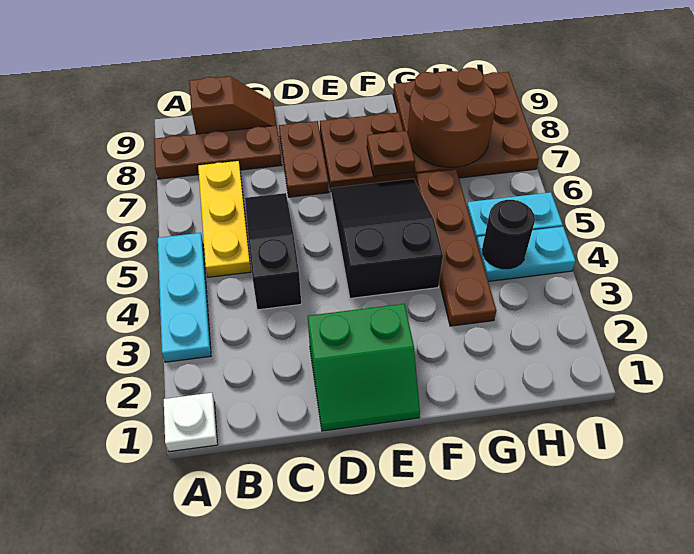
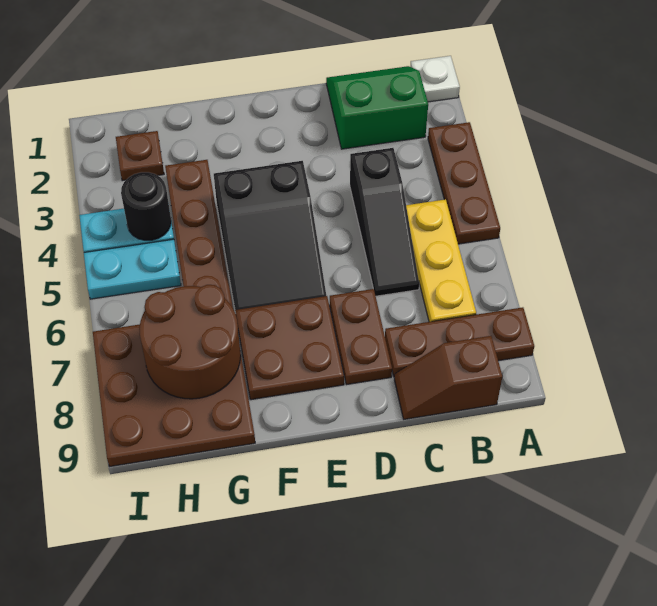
cyan 1x3 plate [158,233,211,362] -> brown 1x3 plate [428,122,500,244]
green 2x2 slope [308,304,420,431] -> green 2x2 slope moved to [326,66,428,149]
brown 1x1 plate [367,131,415,176] -> brown 1x1 plate moved to [116,131,164,181]

